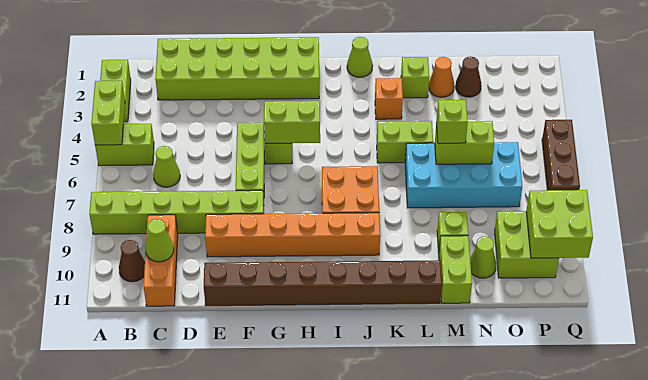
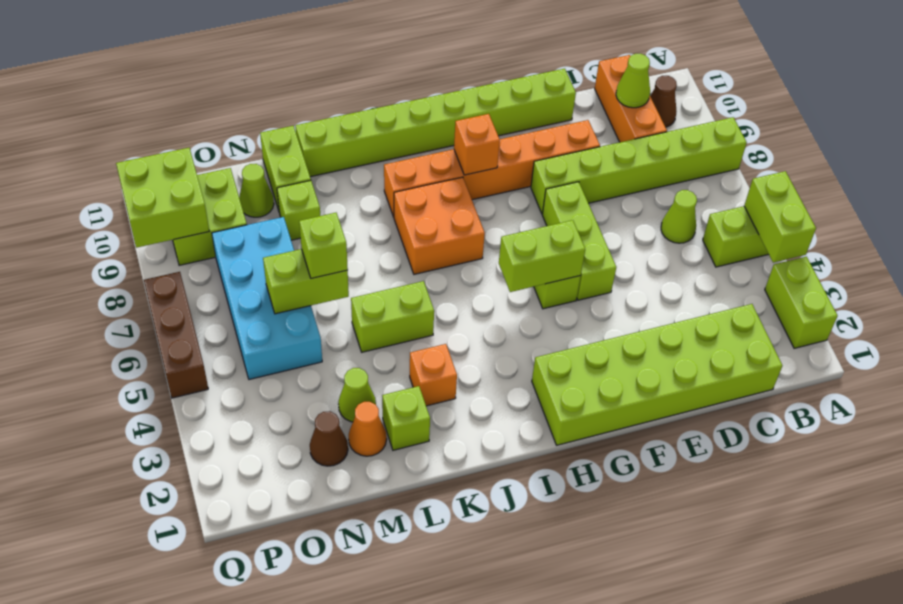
brown 1x8 brick [204,260,442,306] -> lime 1x8 brick [295,69,576,177]
none -> orange 1x1 brick [454,114,500,175]
lime 1x1 cone [347,37,373,77] -> lime 1x1 cone moved to [338,368,376,422]
cyan 2x4 brick [405,142,522,208] -> cyan 2x4 brick turned to [212,217,322,379]

